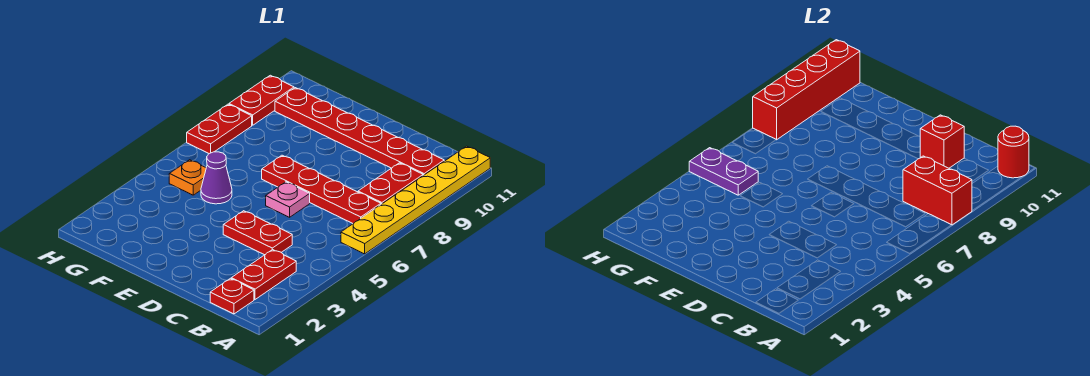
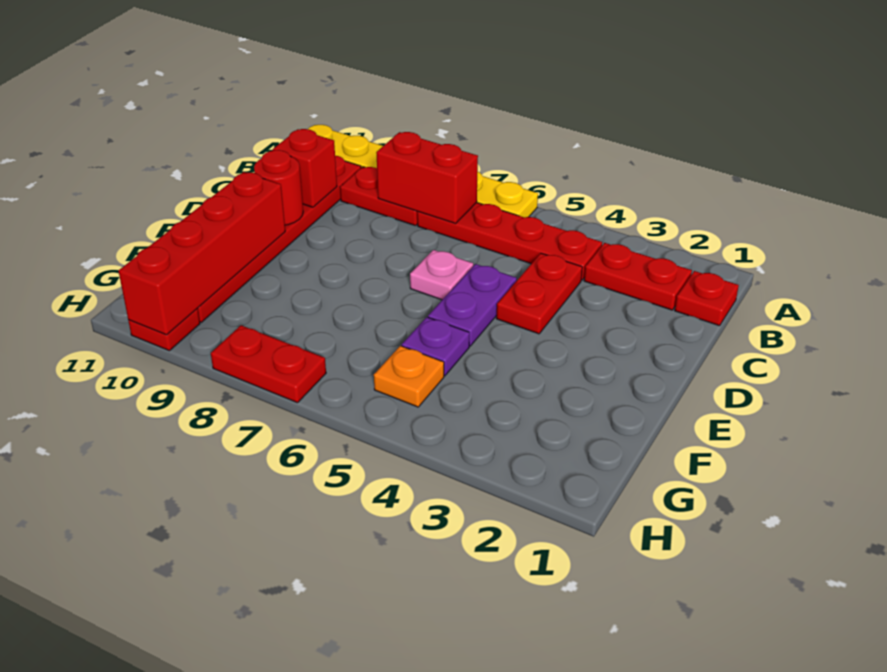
red 1x2 brick [903,156,972,225] -> red 1x2 brick turned to [376,132,478,223]
red 1x1 round brick [998,126,1029,178] -> red 1x1 round brick moved to [254,150,303,225]
red 1x4 plate [262,155,381,223] -> red 1x4 plate turned to [417,202,602,280]
purple 1x1 cone [201,152,232,204] -> purple 1x1 plate [402,317,469,376]
purple 1x2 plate [689,148,758,195] -> purple 1x2 plate moved to [428,264,517,346]
red 1x4 brick [753,40,860,140] -> red 1x4 brick turned to [119,172,285,335]
red 1x2 plate [229,75,294,125] -> red 1x1 plate [128,309,200,351]

